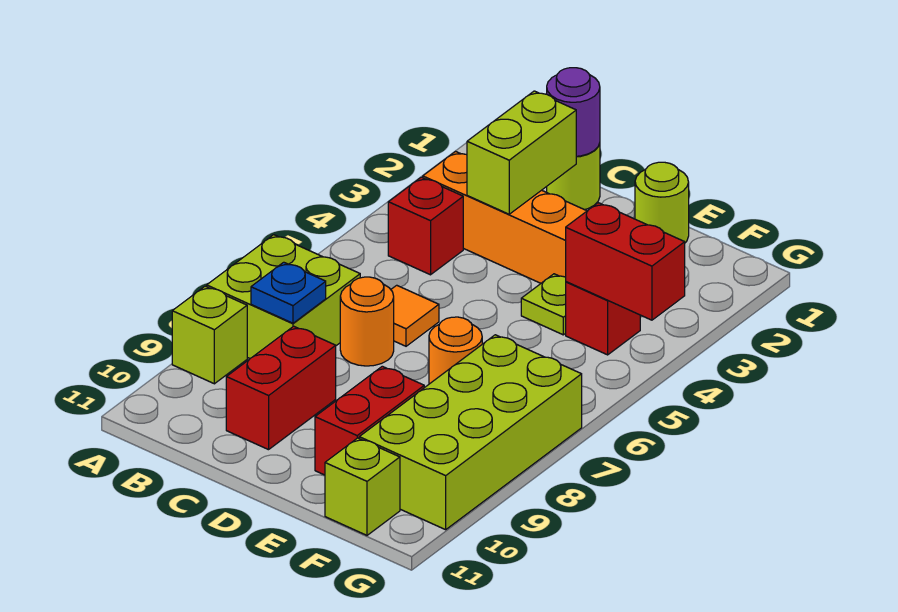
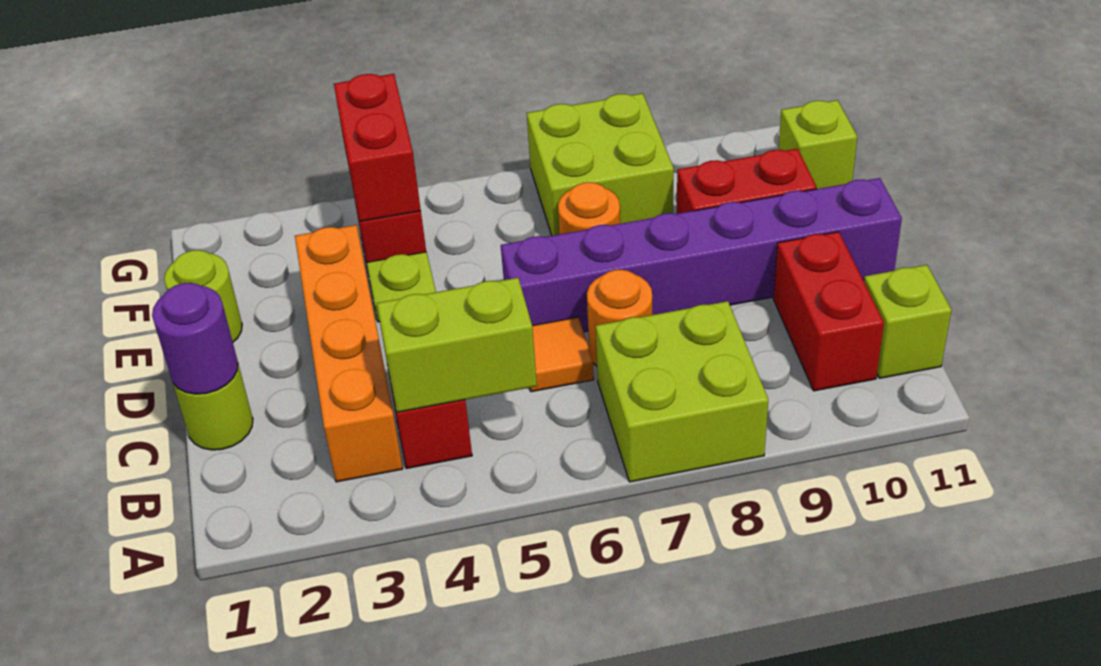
lime 1x1 brick [172,286,247,384] -> lime 1x1 brick moved to [864,265,951,378]
blue 1x1 plate [251,262,326,323] -> none
lime 1x2 brick [467,91,576,214] -> lime 1x2 brick moved to [377,278,537,412]
red 1x2 brick [226,326,336,450] -> red 1x2 brick turned to [773,232,884,391]
none -> purple 1x6 brick [501,178,902,332]
lime 2x4 brick [359,335,582,530] -> lime 2x2 brick [527,93,674,236]

